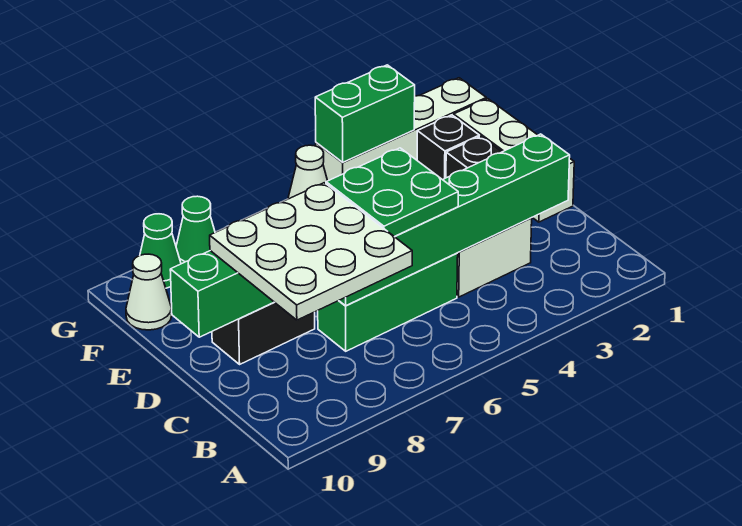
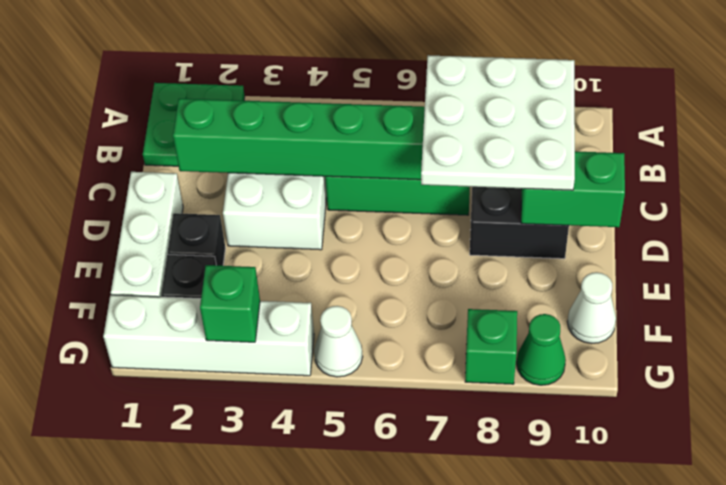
green 2x2 plate [326,148,458,237] -> green 2x2 plate moved to [143,83,245,166]
green 1x2 brick [315,65,415,162] -> green 1x1 brick [200,265,260,342]
green 1x1 cone [176,196,215,264] -> green 1x1 brick [465,309,517,384]

